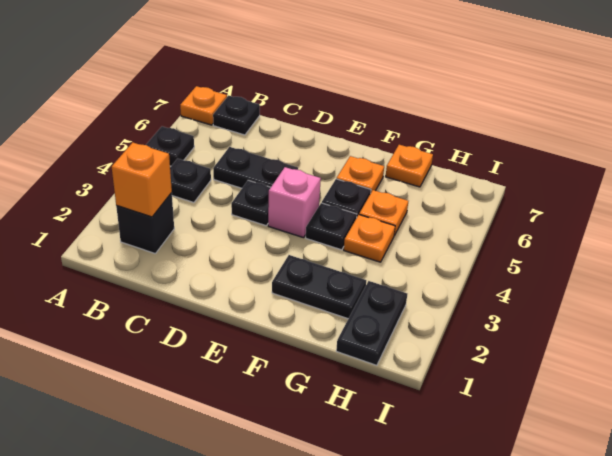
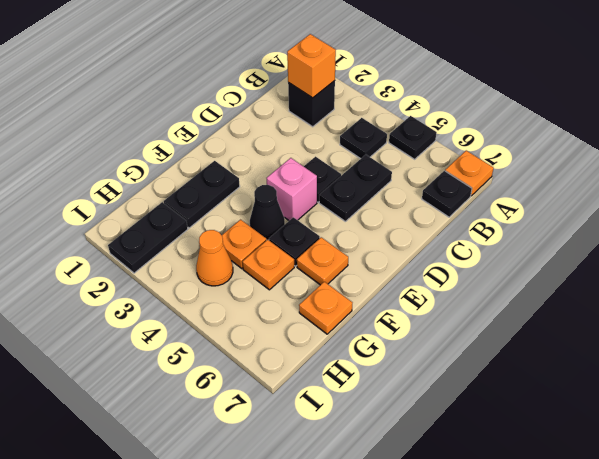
black 1x1 plate [306,203,357,250] -> black 1x1 cone [250,185,285,240]
black 1x2 plate [336,281,407,365] -> black 1x2 plate turned to [108,202,188,273]
none -> orange 1x1 cone [196,230,233,286]

